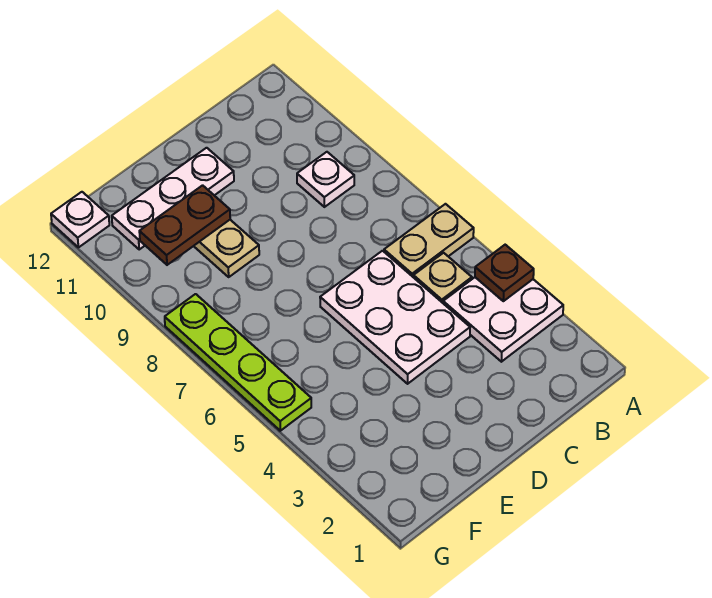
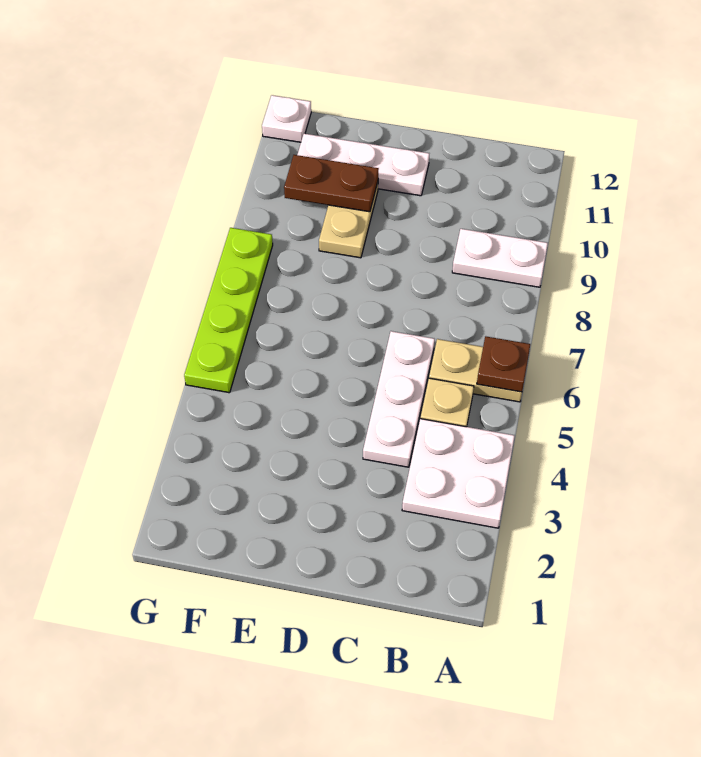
brown 1x1 plate [475,245,534,301] -> brown 1x1 plate moved to [477,336,530,392]
white 1x1 plate [297,152,354,207] -> white 1x2 plate [452,229,548,287]
white 2x3 plate [320,251,470,384] -> white 1x3 plate [363,331,435,467]

